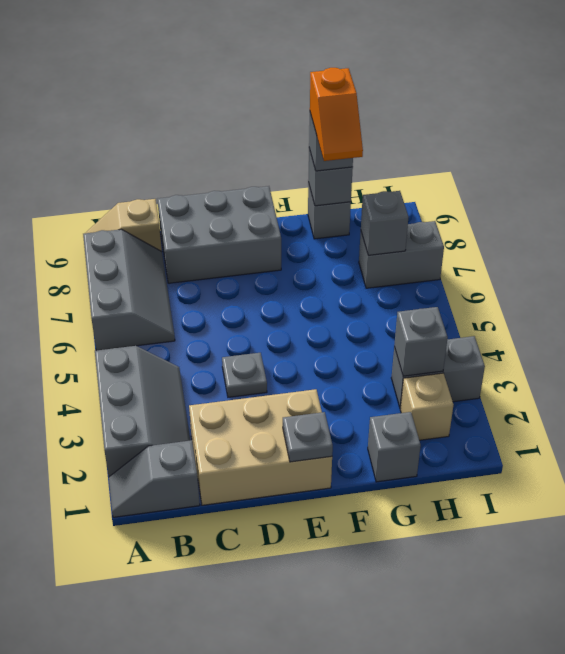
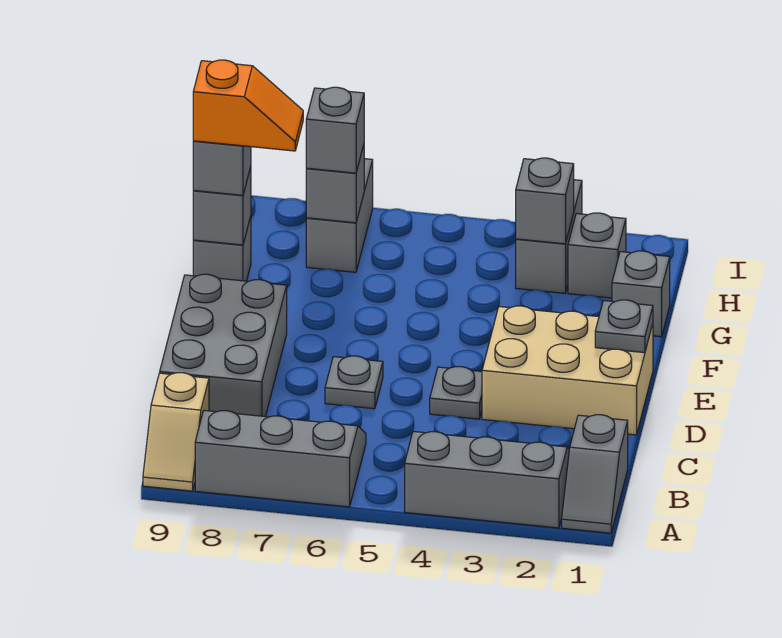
tan 2x3 brick [189,389,332,505] -> tan 2x3 brick turned to [482,306,653,435]
none -> grey 1x1 plate [325,356,383,409]
tan 1x1 brick [400,373,453,440] -> grey 1x1 brick [568,213,626,298]
none -> grey 1x1 brick [306,87,364,173]

